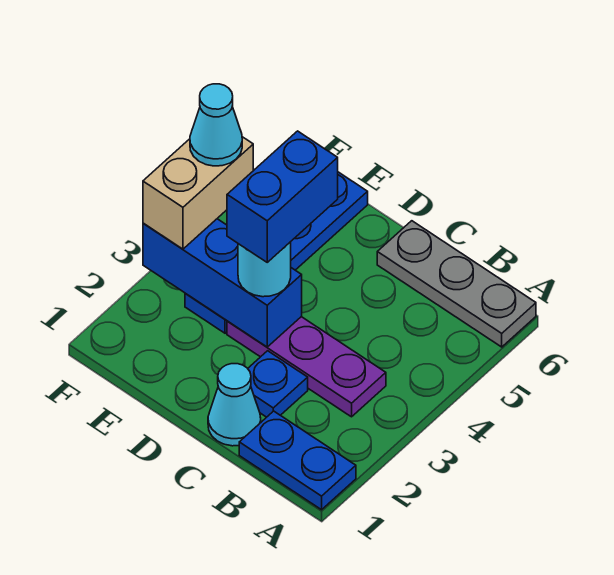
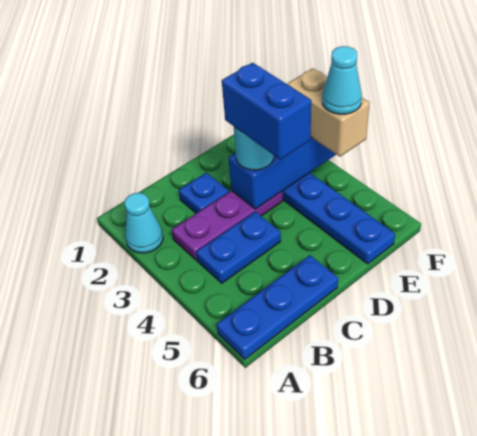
blue 1x2 plate [239,411,356,510] -> blue 1x2 plate moved to [196,212,281,283]
grey 1x3 plate [377,221,536,347] -> blue 1x3 plate [216,255,338,359]
cyan 1x1 cone [208,364,261,446] -> cyan 1x1 cone moved to [124,193,163,253]

